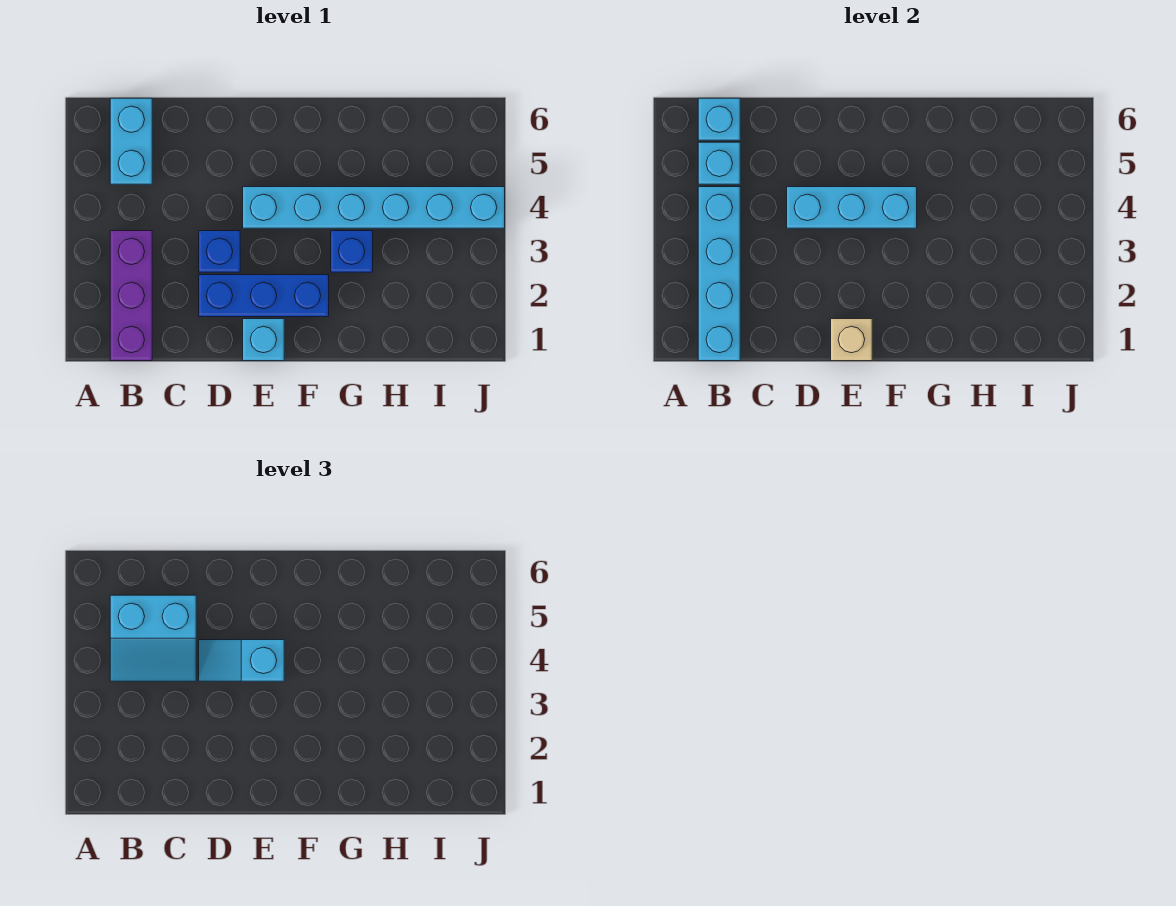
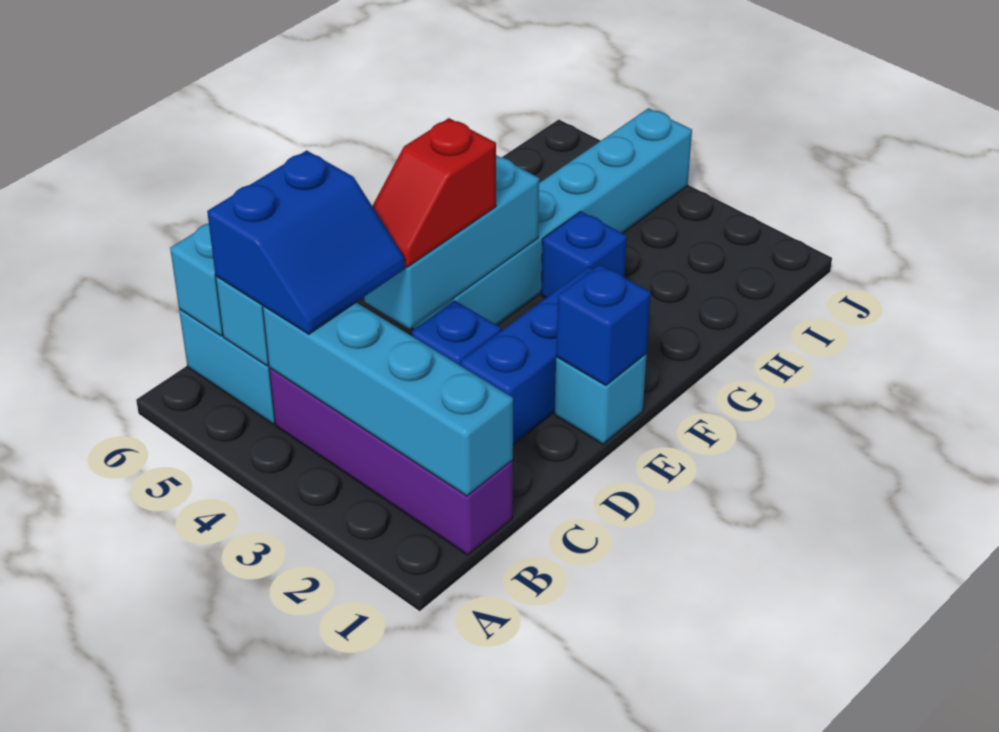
purple 1x3 brick [110,231,152,361] -> purple 1x4 brick [269,368,513,555]
cyan 2x2 slope [110,595,196,681] -> blue 2x2 slope [207,150,405,334]
cyan 1x2 slope [199,640,284,681] -> red 1x2 slope [372,118,496,267]
tan 1x1 brick [831,319,872,361] -> blue 1x1 brick [556,264,651,385]

